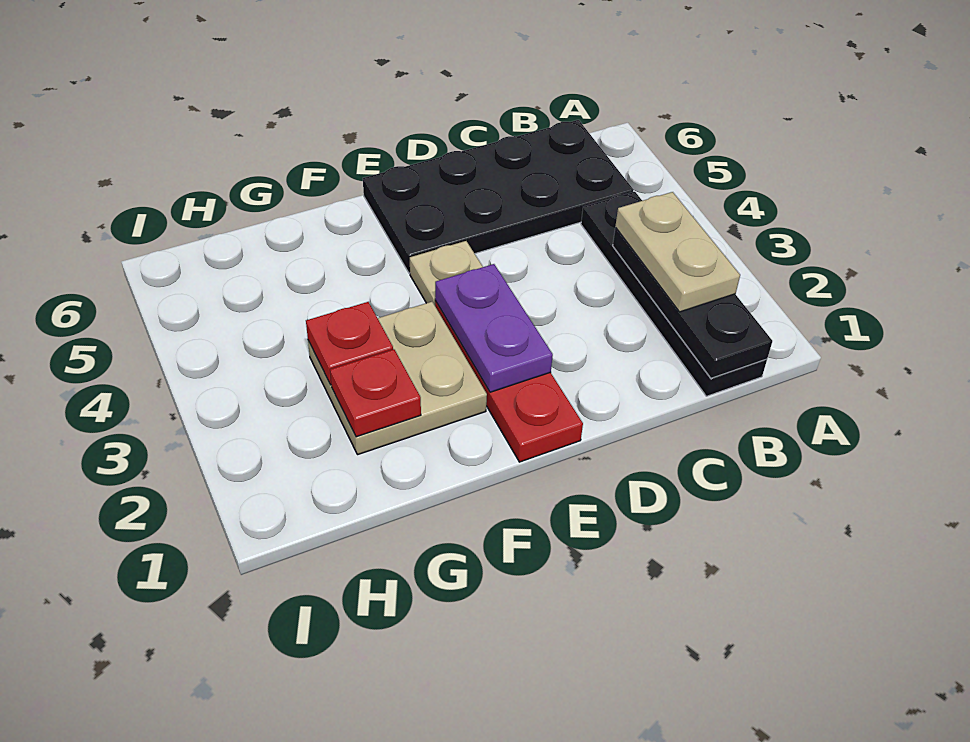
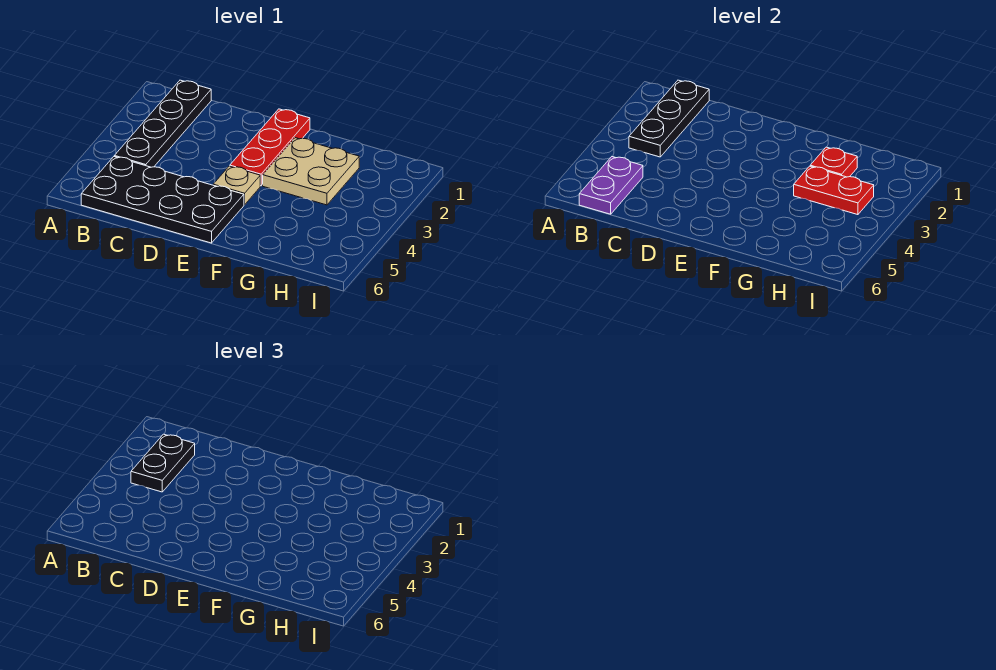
tan 1x2 plate [615,192,740,312] -> black 1x2 plate [131,434,195,492]
purple 1x2 plate [435,264,553,392] -> purple 1x2 plate moved to [579,157,643,214]
red 1x1 plate [306,302,393,385] -> red 1x2 plate [794,166,874,215]

